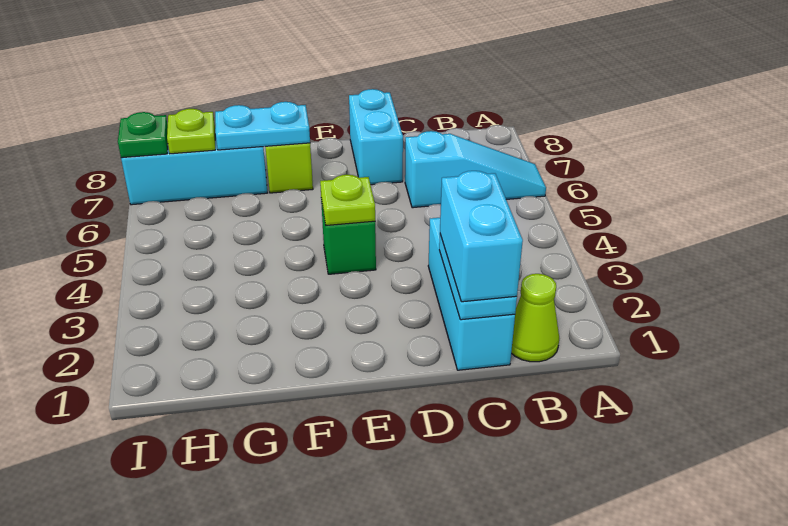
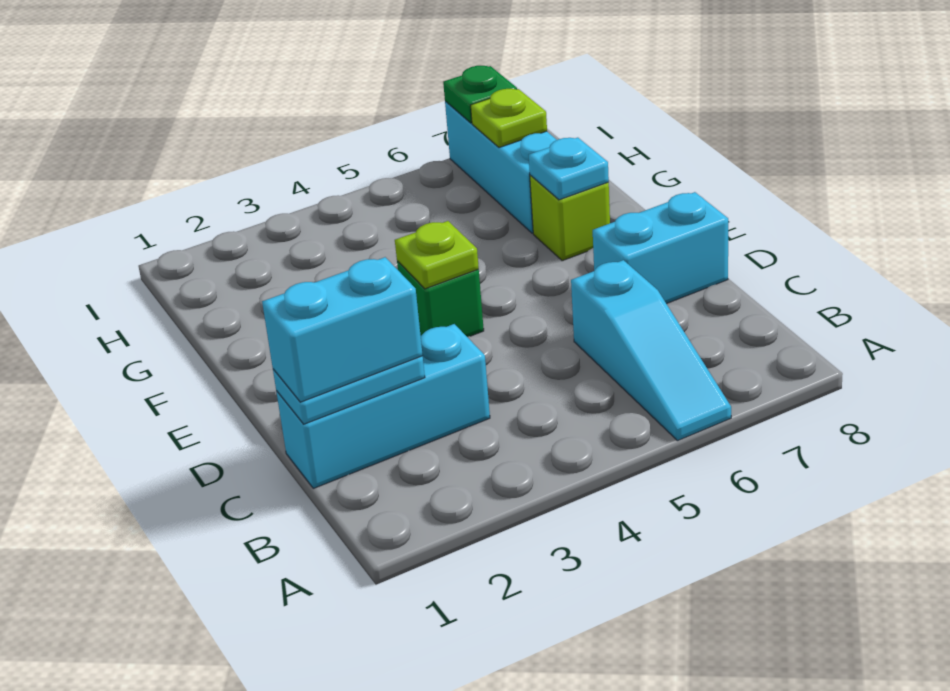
lime 1x1 cone [511,274,559,362] -> none
cyan 1x2 plate [215,102,310,150] -> cyan 1x1 plate [529,138,609,200]

